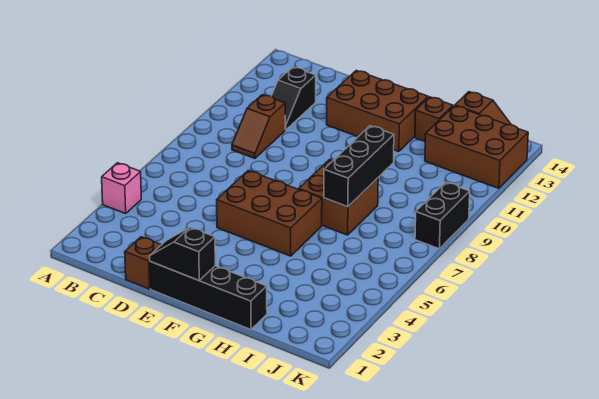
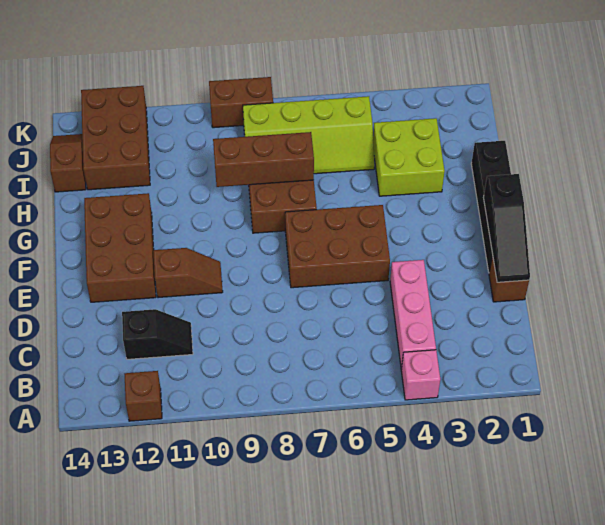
none -> pink 1x3 brick [390,260,436,369]
brown 1x2 slope [232,95,285,158] -> brown 1x2 slope moved to [153,248,223,298]
black 1x2 slope [150,227,215,280] -> black 1x3 slope [483,174,530,282]
brown 2x3 brick [217,171,322,256] -> brown 2x3 brick turned to [285,205,390,288]
none -> lime 2x2 brick [373,118,445,196]
black 1x3 brick [324,126,394,207] -> brown 1x3 brick [213,132,314,187]
brown 1x1 brick [415,97,453,141] -> brown 1x1 brick moved to [124,371,162,421]
none -> lime 2x4 slope [243,96,375,174]
black 1x2 brick [415,182,470,249] -> brown 1x2 brick [209,77,273,128]

